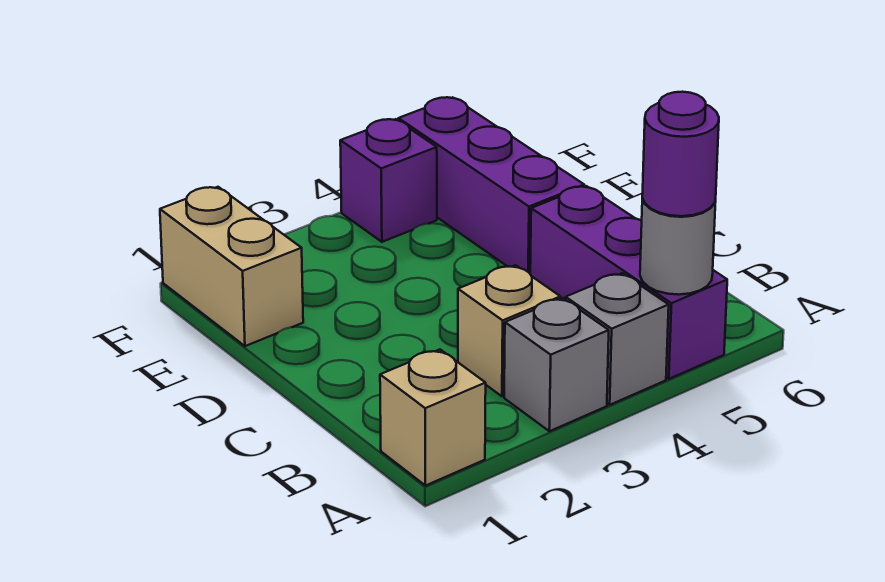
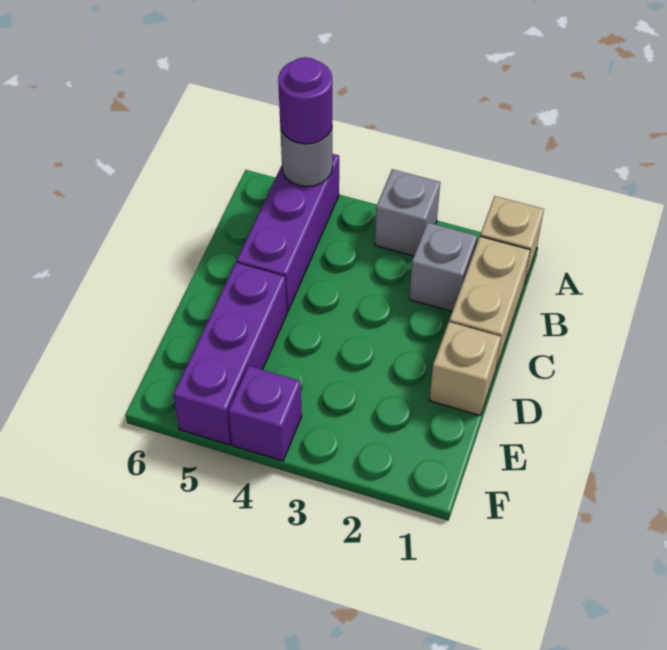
grey 1x1 brick [566,273,669,405] -> grey 1x1 brick moved to [409,222,477,311]
tan 1x1 brick [458,265,560,396] -> tan 1x1 brick moved to [429,322,501,416]
tan 1x2 brick [160,187,303,346] -> tan 1x2 brick moved to [449,236,530,368]

